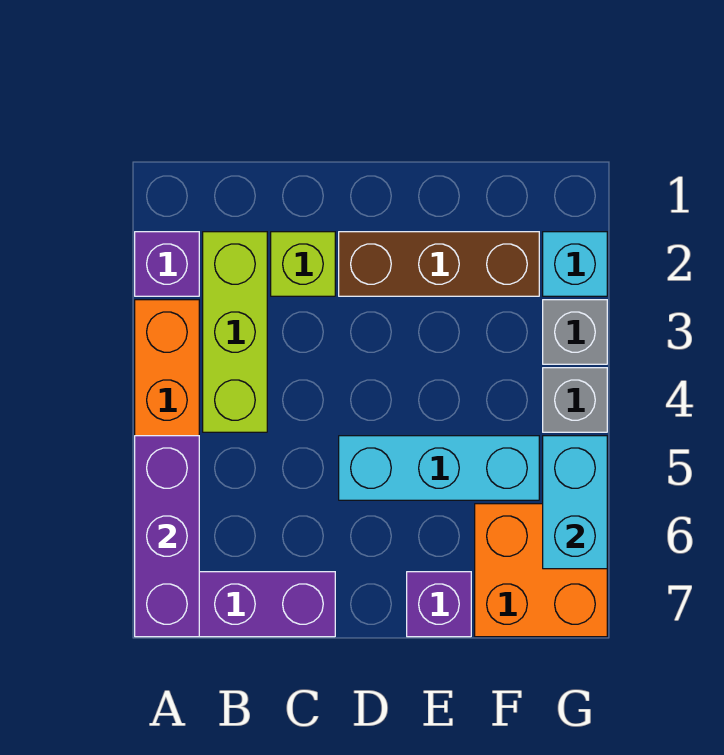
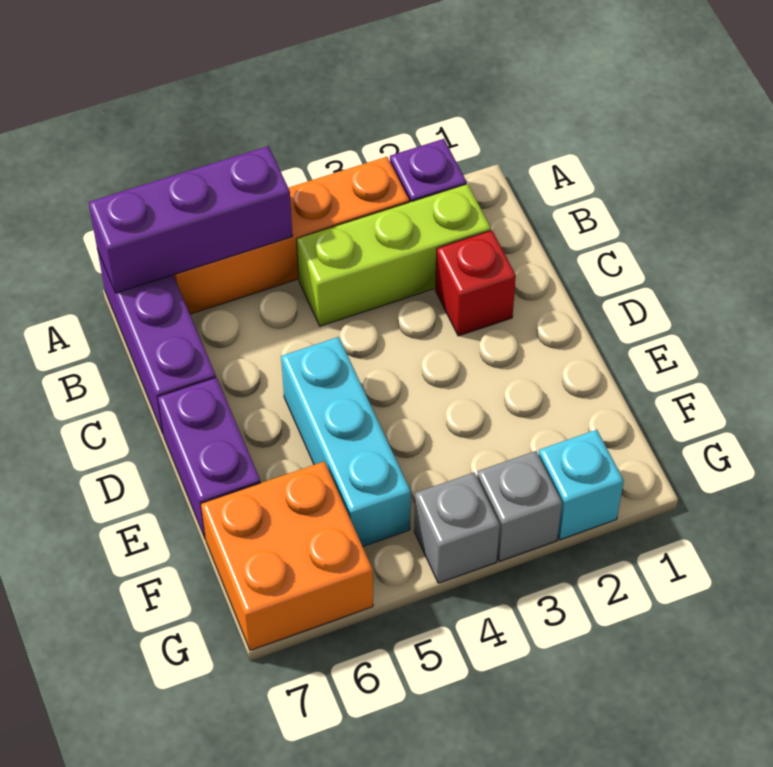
lime 1x1 brick [271,232,335,296] -> red 1x1 brick [435,230,516,336]
brown 1x3 brick [339,232,539,296] -> none
purple 1x1 brick [407,572,471,637] -> purple 1x2 brick [158,377,261,539]
cyan 1x2 brick [543,436,607,569] -> none

